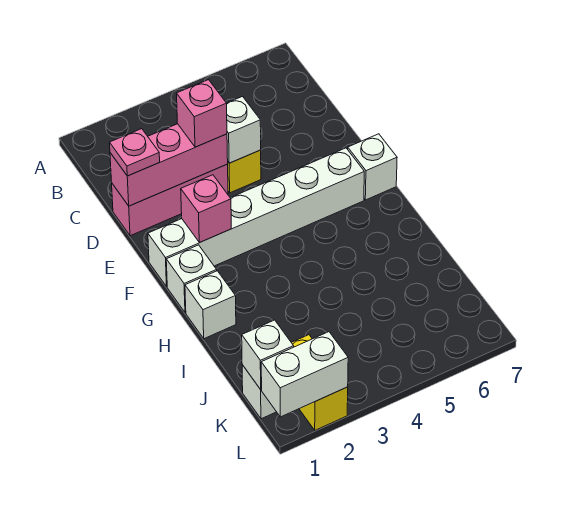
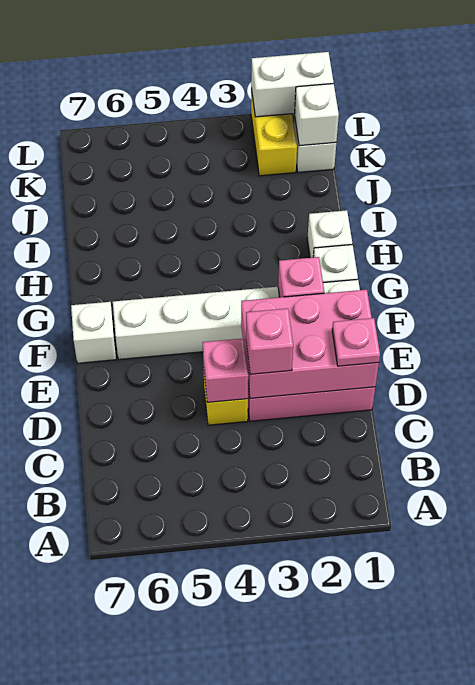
pink 1x3 brick [110,124,228,206] -> pink 2x3 brick [241,290,379,398]
white 1x1 brick [227,97,261,163] -> pink 1x1 brick [203,338,248,402]

